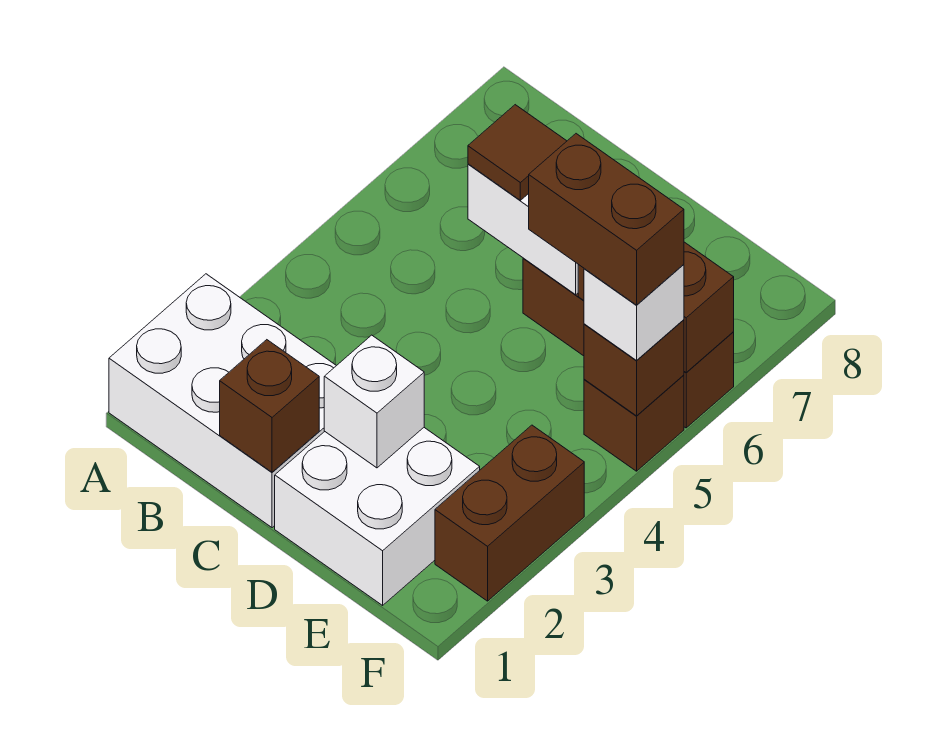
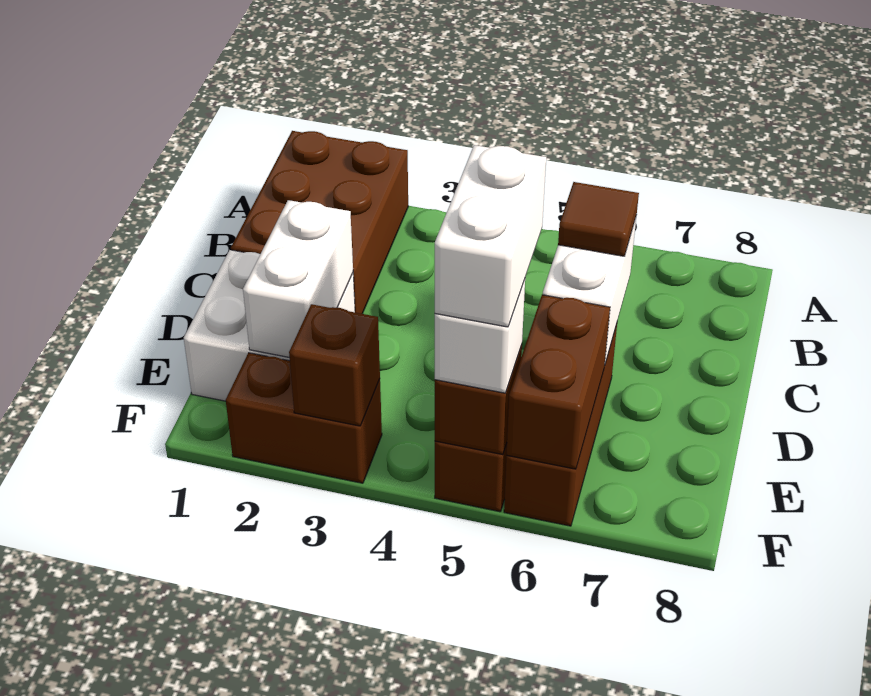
white 2x3 brick [109,274,336,528] -> brown 2x3 brick [231,131,408,314]
brown 1x1 brick [220,340,319,472] -> brown 1x1 brick moved to [289,304,380,426]
white 1x1 brick [324,335,424,468] -> white 1x2 brick [243,200,353,357]
brown 1x2 brick [529,134,684,305] -> white 1x2 brick [435,145,546,327]

